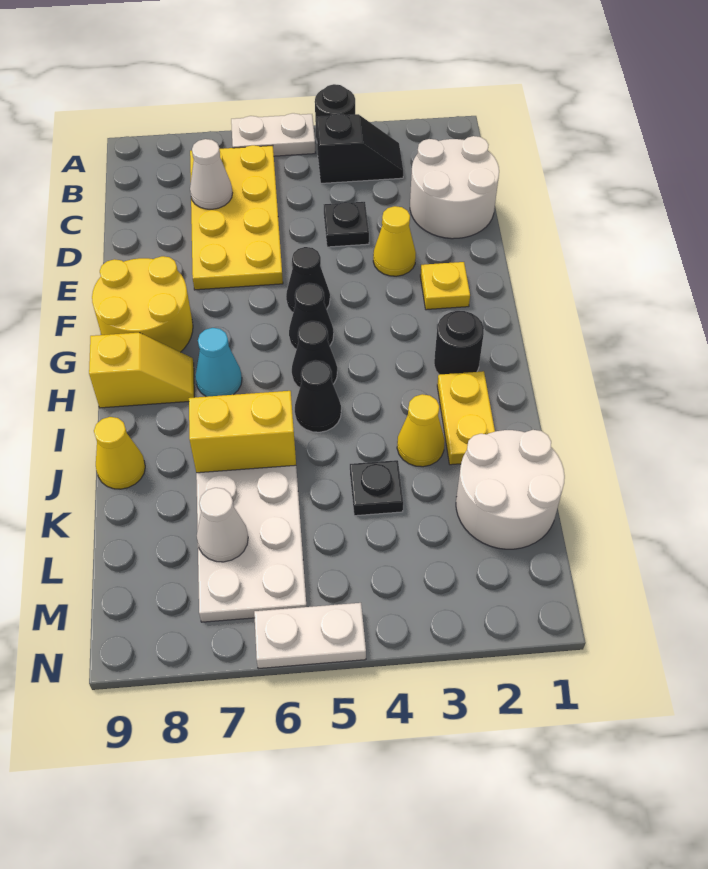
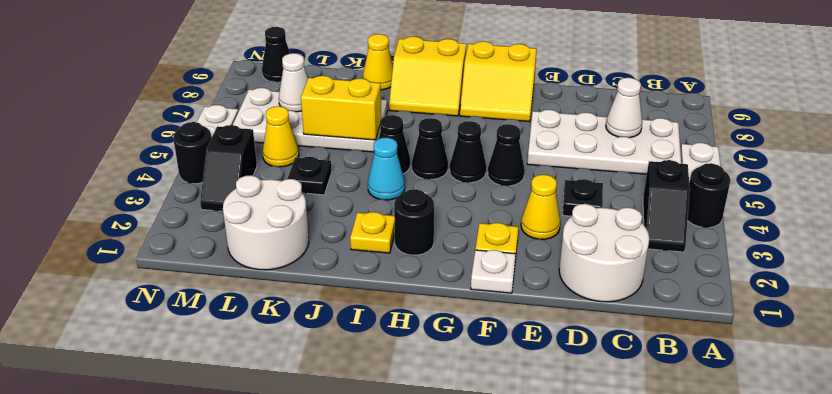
yellow 2x4 plate [190,145,283,290] -> white 2x4 plate [527,110,681,174]
none -> white 1x1 plate [471,250,516,293]
yellow 2x2 round brick [92,256,193,352] -> yellow 2x2 slope [460,41,537,122]
cyan 1x1 cone [195,328,242,397] -> cyan 1x1 cone moved to [368,137,405,200]
yellow 1x2 slope [89,333,194,408] -> yellow 2x2 slope [389,36,467,116]
yellow 1x2 plate [437,371,495,465] -> yellow 1x1 plate [350,212,395,253]
yellow 1x1 cone [397,394,445,467] -> yellow 1x1 cone moved to [263,106,299,167]
yellow 1x2 brick [189,391,296,473] -> yellow 1x2 brick turned to [301,76,381,140]
none -> black 1x2 slope [200,125,257,211]
none -> black 1x1 cone [262,27,290,82]
none -> black 1x1 round brick [173,122,211,184]

